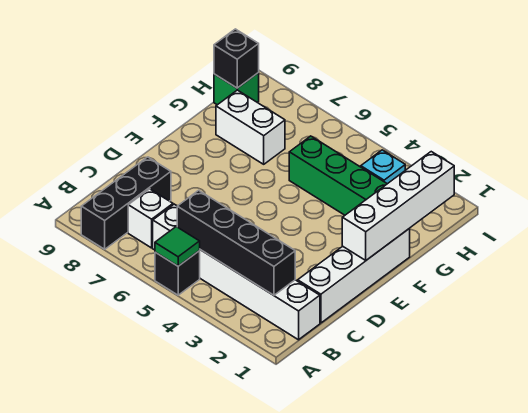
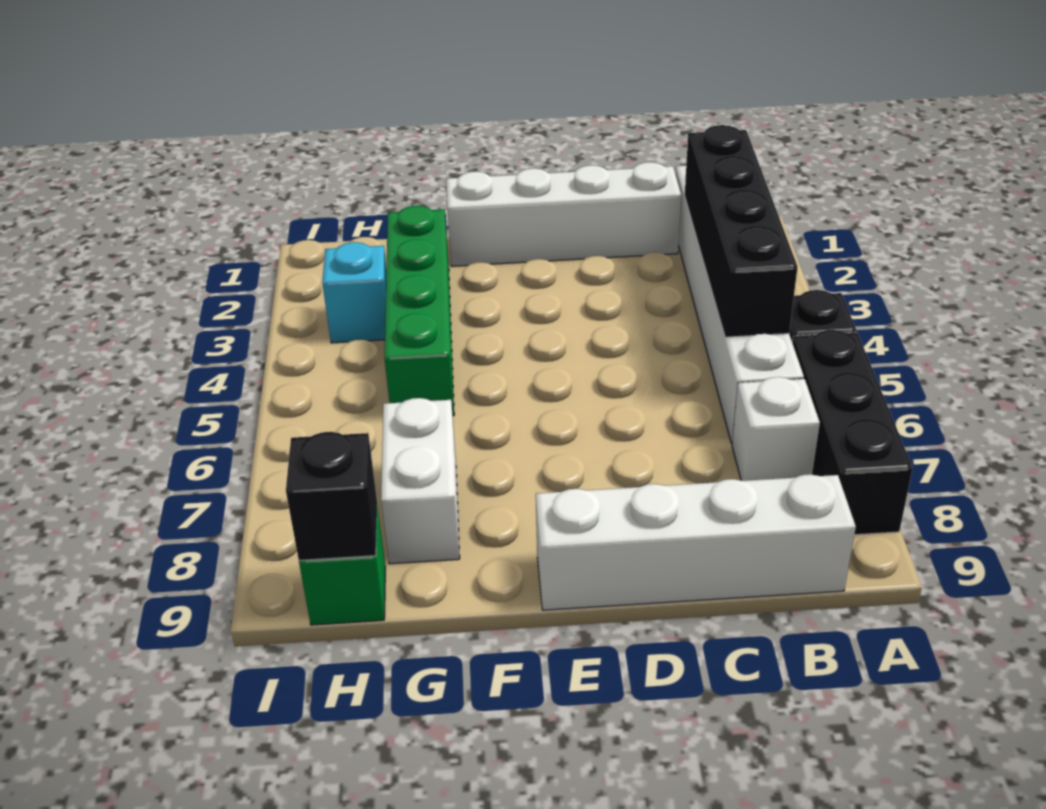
green 1x1 tile [155,227,200,266] -> none
black 1x3 brick [81,157,171,249] -> black 1x3 brick turned to [792,330,913,535]
white 1x4 brick [342,152,454,260] -> white 1x4 brick moved to [536,474,856,610]

